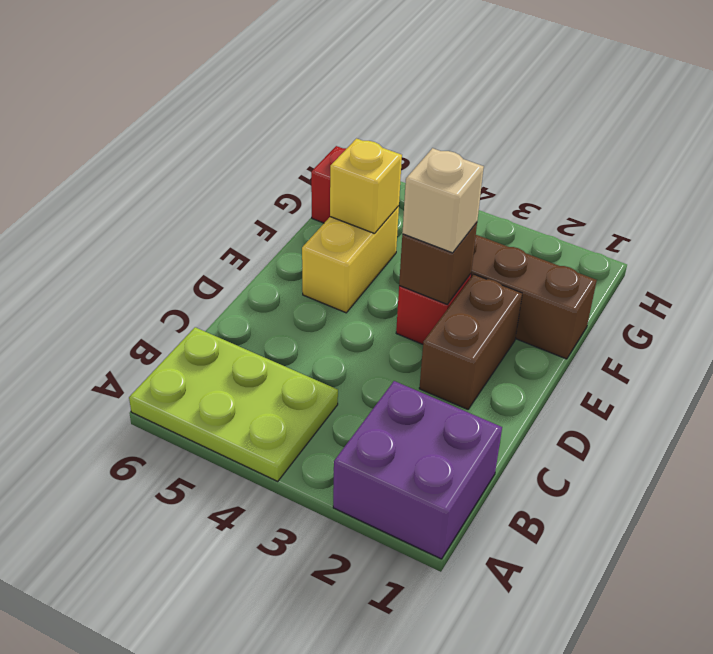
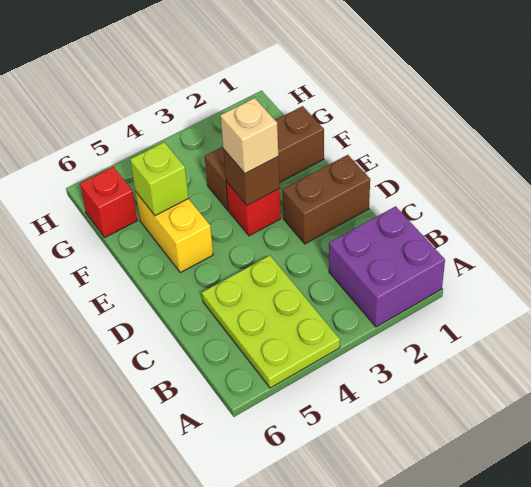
lime 2x3 plate [129,327,338,481] -> lime 2x3 plate turned to [202,256,340,388]
brown 1x2 brick [419,275,522,409] -> brown 1x2 brick turned to [282,155,370,244]
yellow 1x1 brick [330,139,402,234] -> lime 1x1 brick [130,142,189,216]

